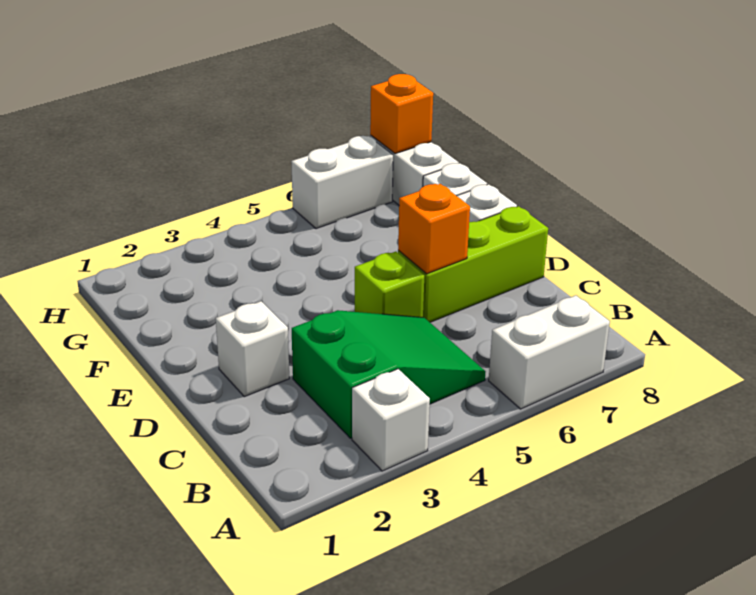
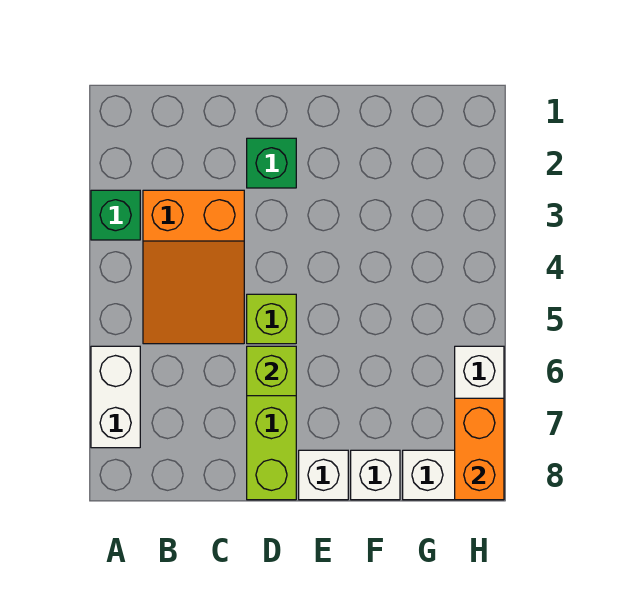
white 1x1 brick [352,369,430,471] -> green 1x1 brick [91,190,140,240]
green 2x3 slope [292,310,486,438] -> orange 2x3 slope [143,190,244,344]
white 1x1 brick [216,301,289,397] -> green 1x1 brick [247,138,296,188]
orange 1x1 brick [398,184,470,274] -> lime 1x1 brick [247,346,296,396]
orange 1x1 brick [370,74,433,154] -> orange 1x2 brick [455,398,504,500]

